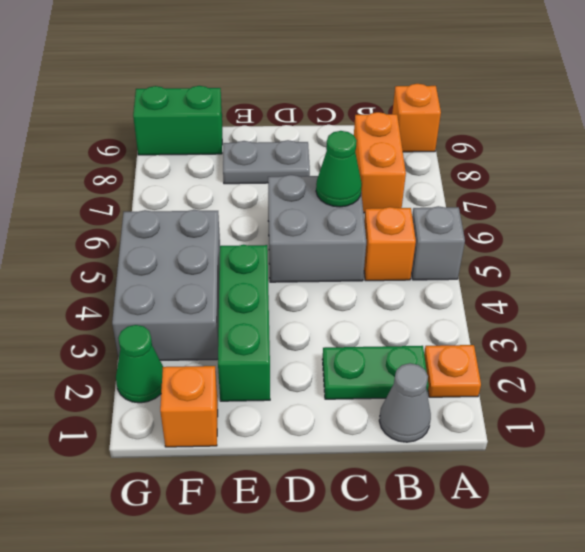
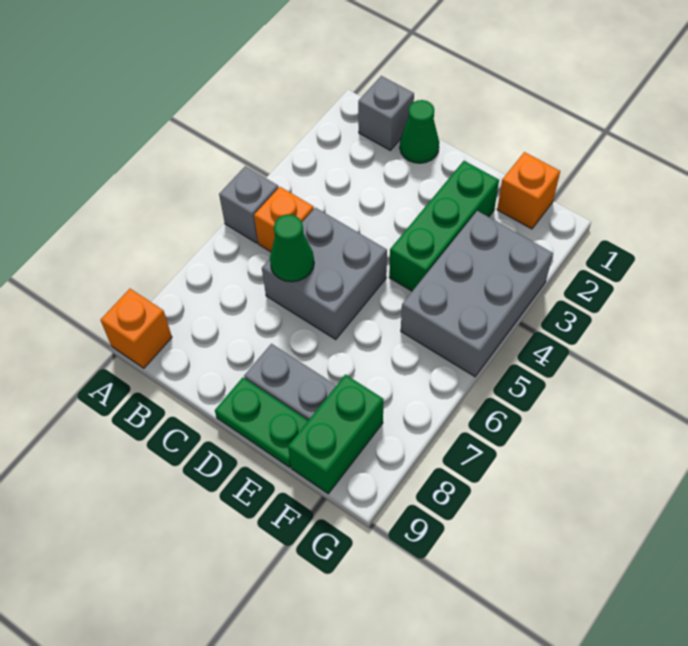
orange 1x1 plate [424,345,481,397] -> none
grey 1x1 cone [379,363,431,442] -> grey 1x1 brick [358,76,414,150]
green 1x2 plate [322,346,429,399] -> green 1x2 plate moved to [215,377,308,467]
orange 1x2 brick [354,112,406,213] -> none
green 1x2 brick [133,86,222,155] -> green 1x2 brick turned to [288,375,383,494]
green 1x1 cone [116,325,163,403] -> green 1x1 cone moved to [400,100,439,163]

